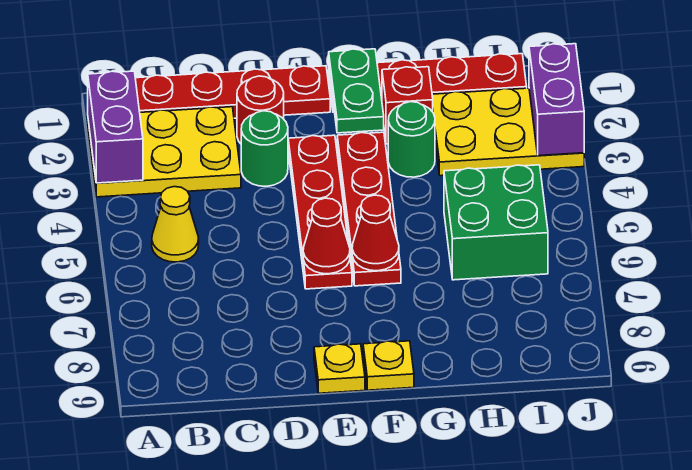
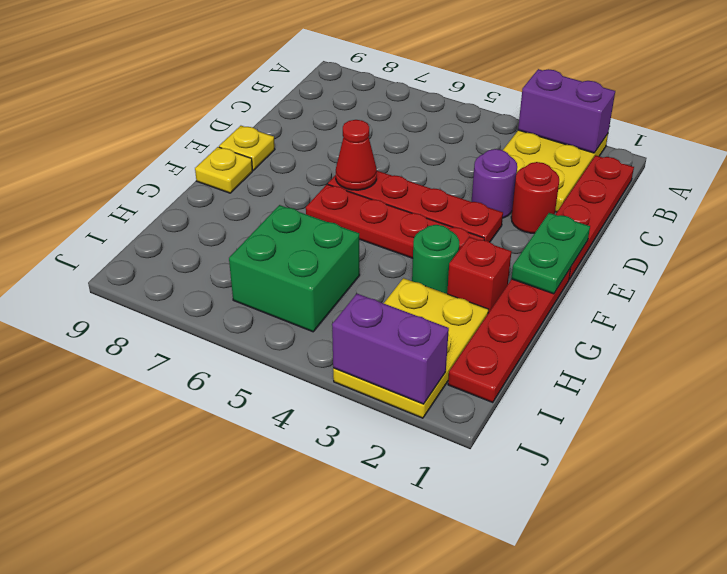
yellow 1x1 cone [152,187,199,262] -> none
green 1x1 round brick [241,111,288,186] -> purple 1x1 round brick [472,149,517,218]
green 1x2 plate [329,49,384,133] -> green 1x2 plate turned to [511,213,590,294]
red 1x1 cone [352,195,399,271] -> none

